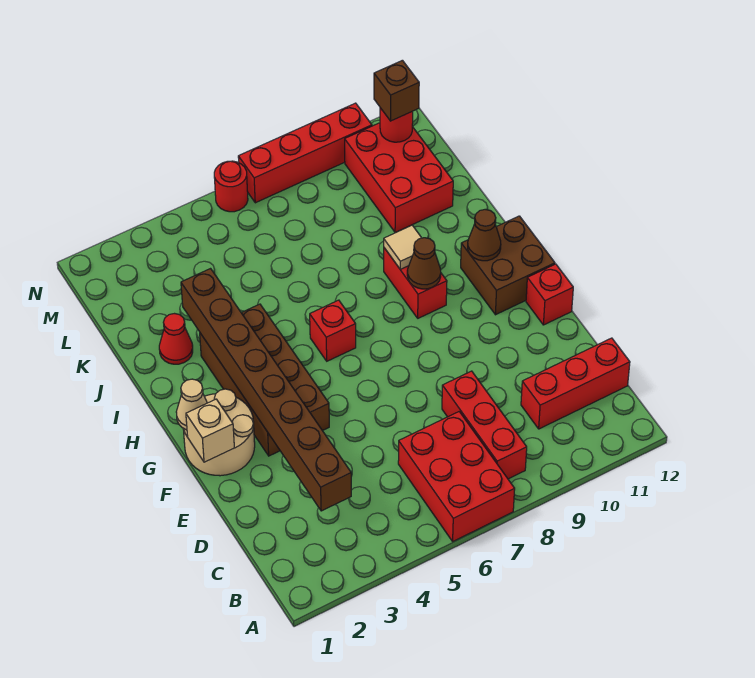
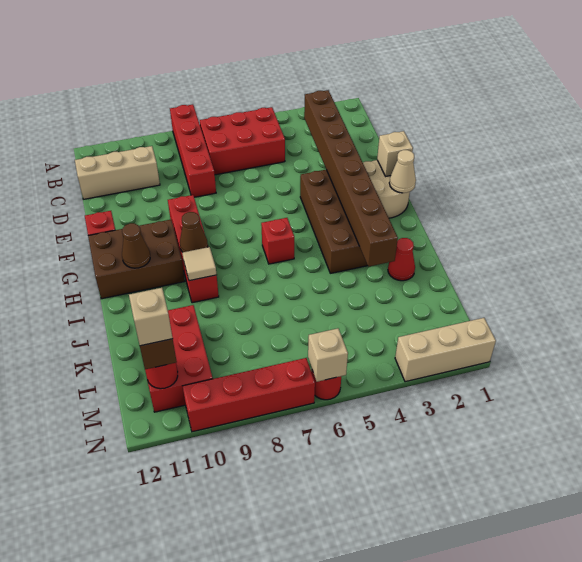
red 2x3 brick [398,412,515,541] -> red 2x3 brick turned to [200,107,285,175]
red 1x3 brick [442,371,527,479] -> red 1x4 brick [170,104,216,197]
red 1x3 brick [521,338,630,429] -> tan 1x3 brick [75,146,160,199]
brown 2x2 brick [461,216,555,315] -> brown 2x3 brick [88,219,185,299]
red 1x2 brick [384,248,447,318] -> red 1x4 brick [168,195,219,303]
none -> tan 1x1 brick [129,288,173,346]
none -> tan 1x3 brick [395,318,496,382]
none -> tan 1x1 brick [308,328,348,382]

